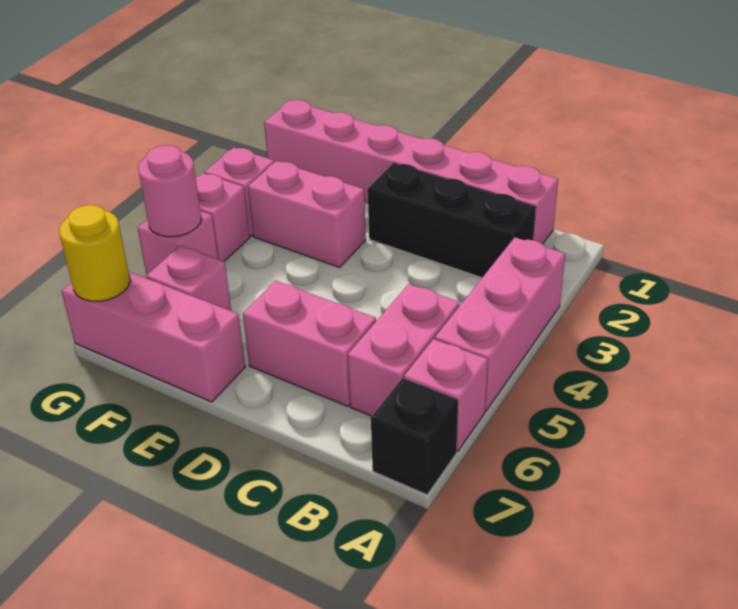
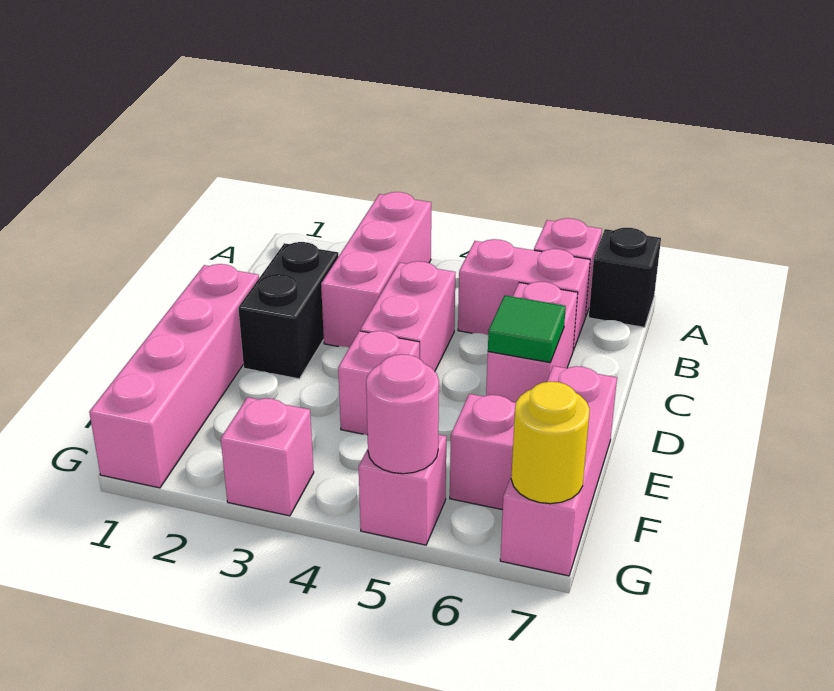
pink 1x3 brick [435,237,565,411] -> pink 1x3 brick turned to [321,192,431,348]
pink 1x6 brick [264,100,558,244] -> pink 1x4 brick [89,264,259,488]
black 1x3 brick [368,163,536,278] -> black 1x2 brick [238,242,338,379]
none -> green 1x1 tile [488,296,566,363]
pink 1x2 brick [248,161,366,267] -> pink 1x2 brick moved to [360,261,456,371]
pink 1x1 brick [196,173,250,261] -> pink 1x1 brick moved to [338,331,419,435]

